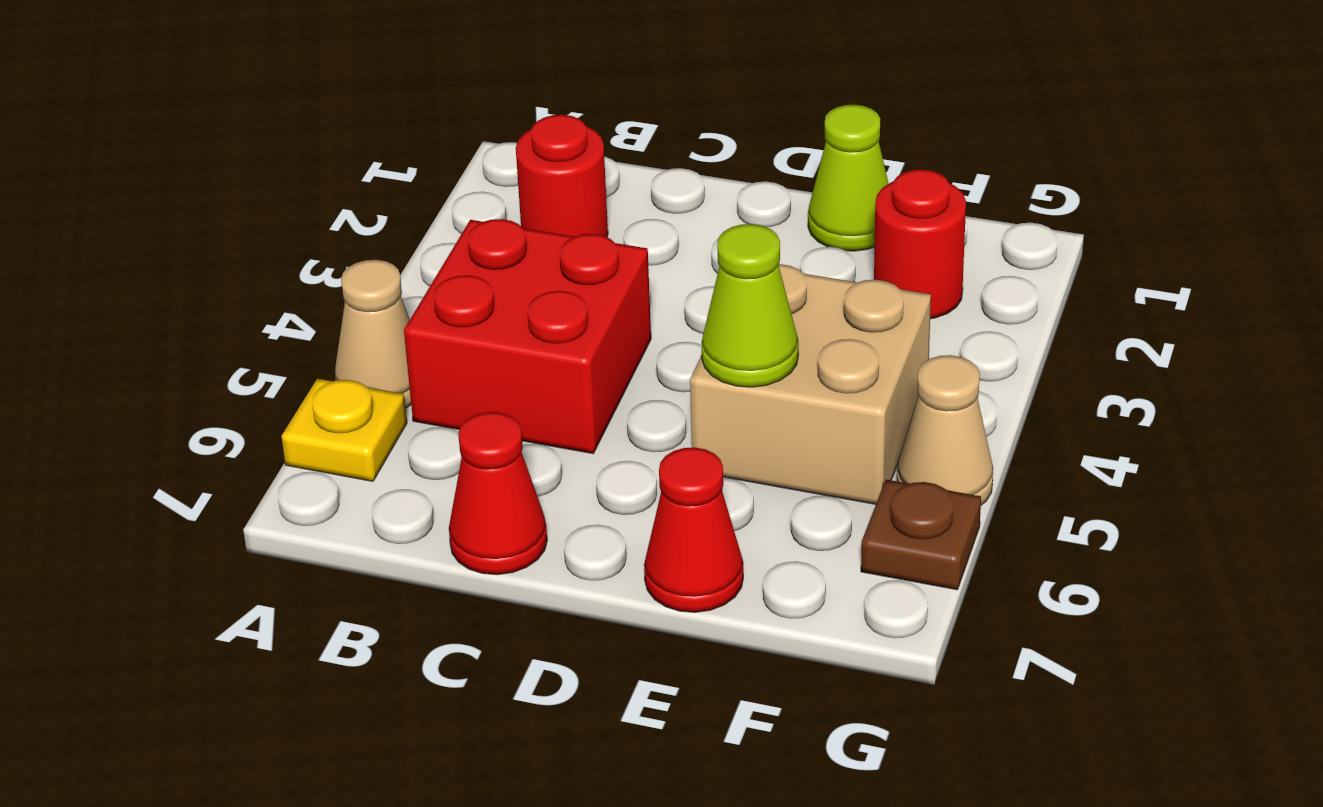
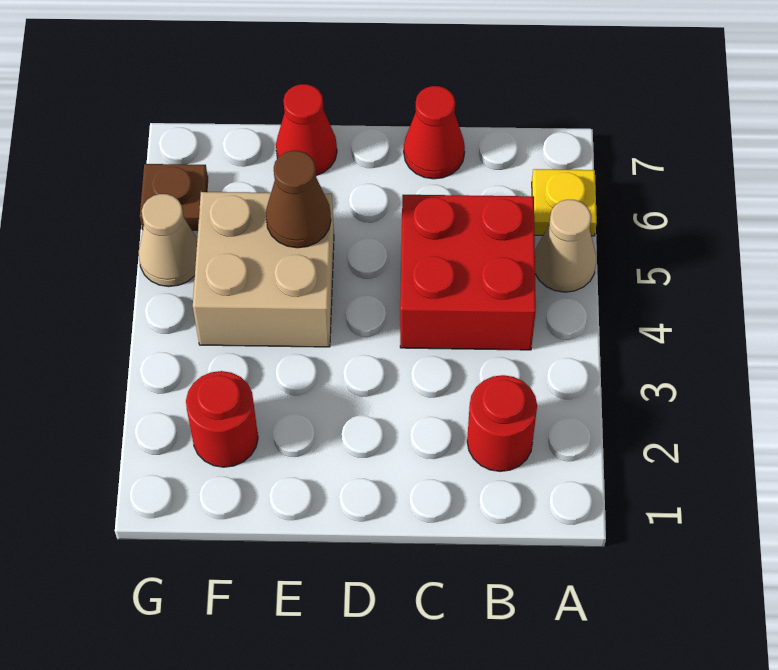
lime 1x1 cone [808,105,889,251] -> none
lime 1x1 cone [701,224,798,387] -> brown 1x1 cone [266,151,331,248]

